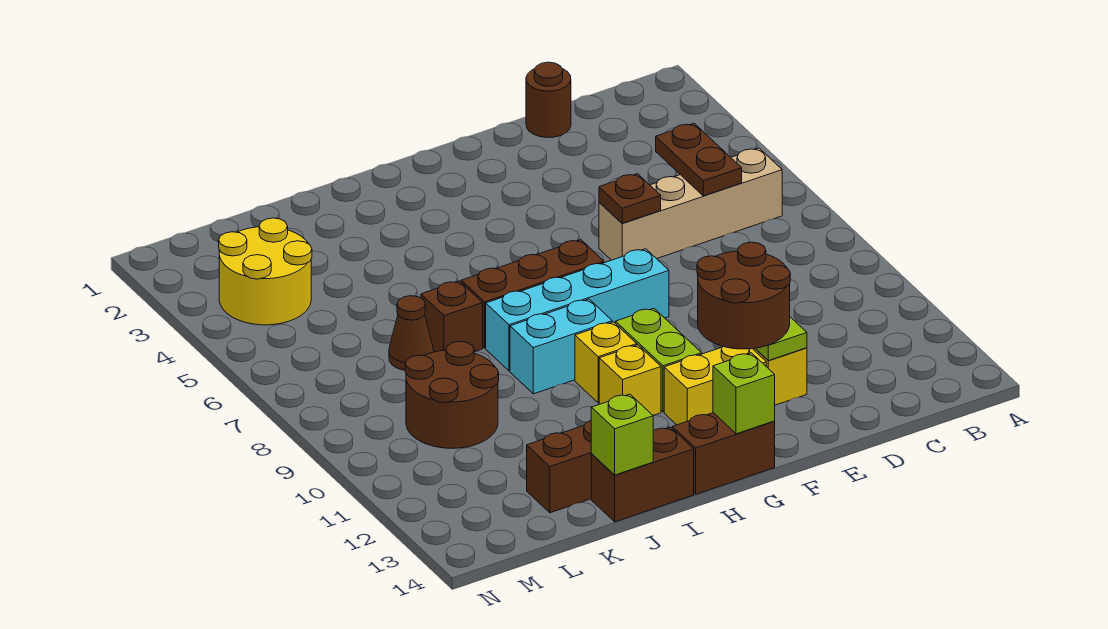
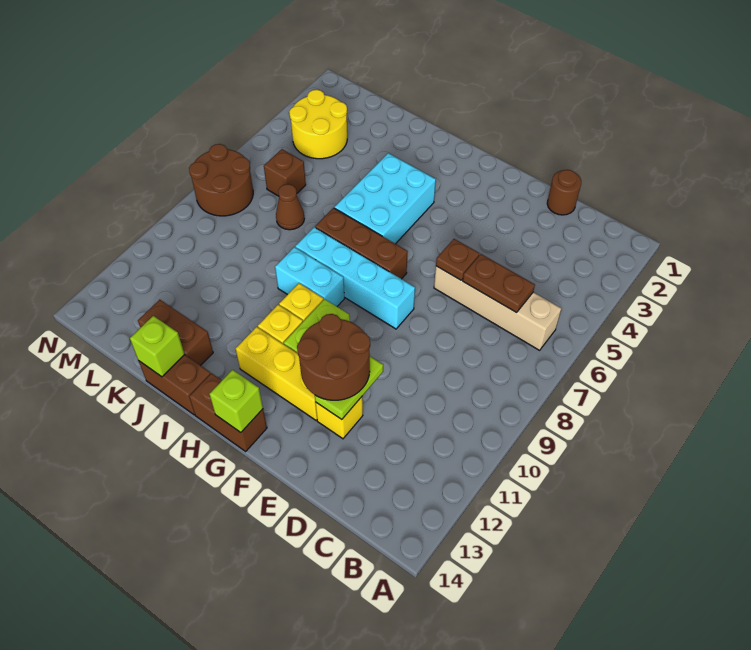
brown 1x2 plate [656,123,742,196] -> brown 1x2 plate turned to [463,254,535,313]
yellow 1x2 brick [664,347,766,425] -> yellow 1x3 brick [236,327,317,420]
none -> cyan 2x3 brick [334,153,436,244]
brown 1x1 brick [421,281,483,352] -> brown 1x1 brick moved to [264,149,306,196]
brown 2x2 round brick [405,342,499,448] -> brown 2x2 round brick moved to [189,144,253,216]

